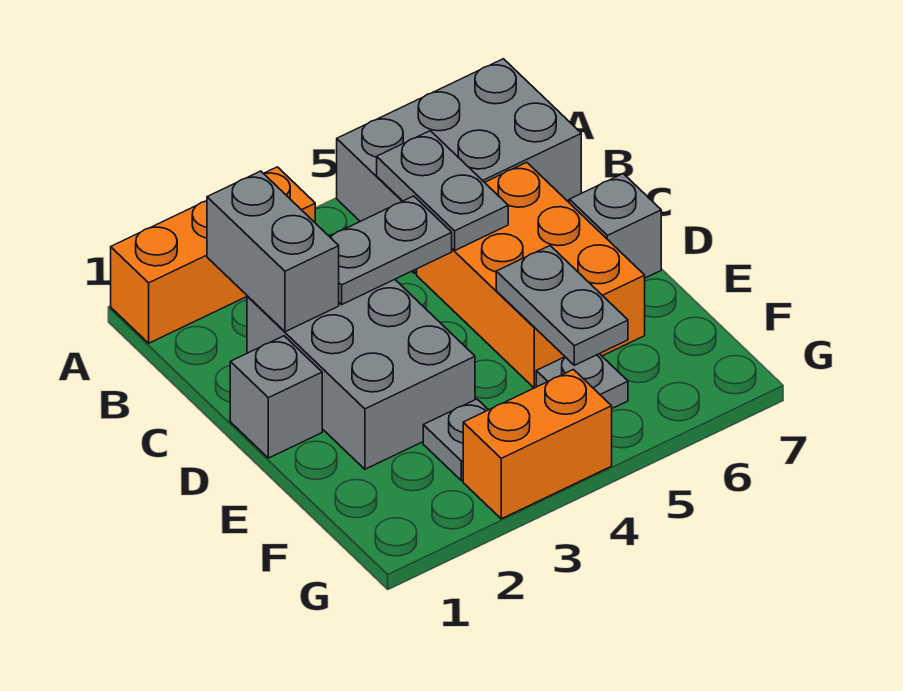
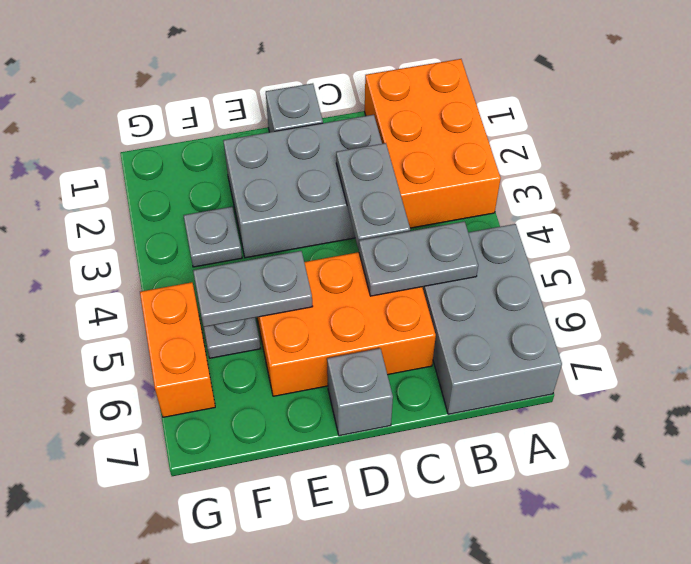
orange 1x3 brick [111,167,315,343] -> orange 2x3 brick [365,59,501,228]
grey 1x2 brick [207,171,339,332] -> none
orange 1x2 brick [463,370,612,519] -> orange 1x2 brick moved to [140,282,215,417]

